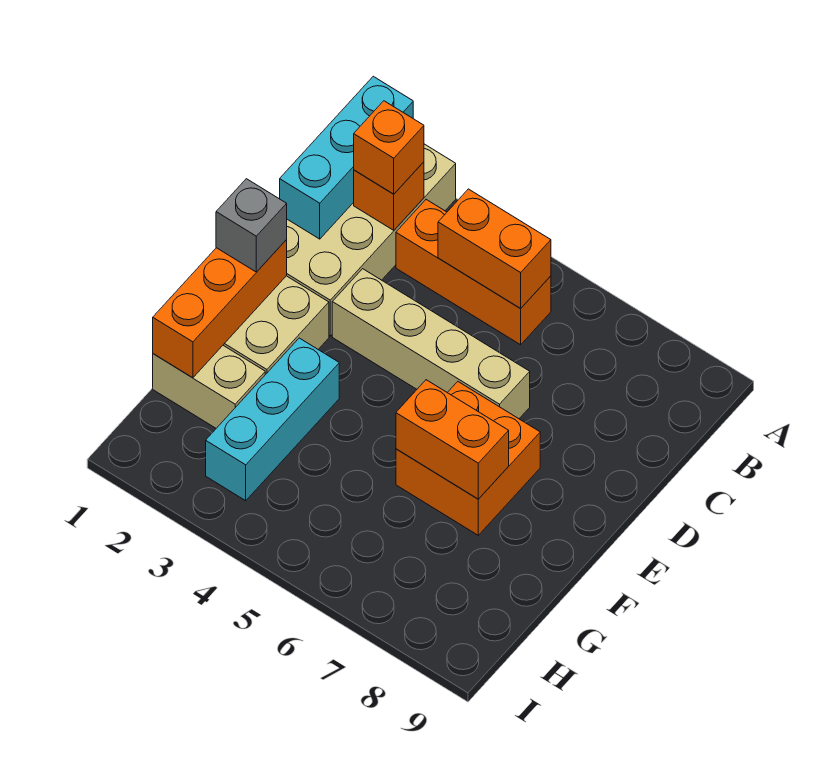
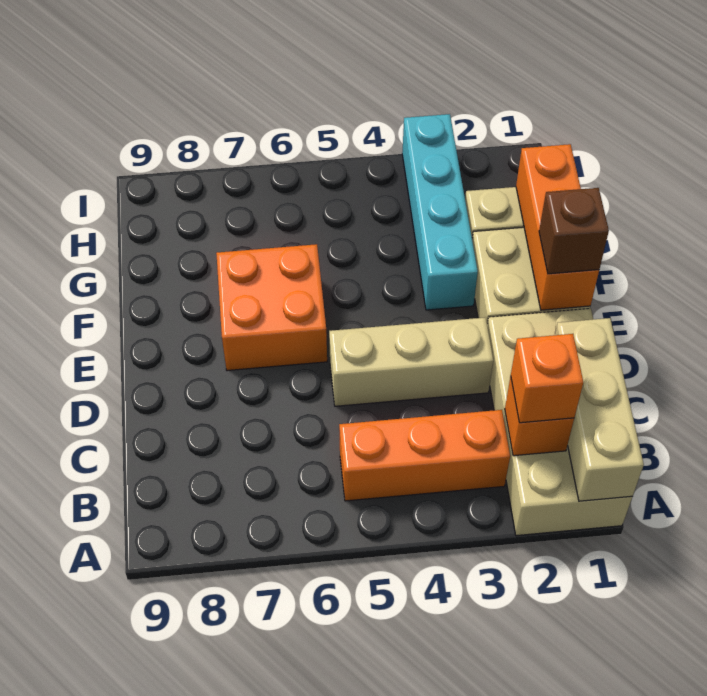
cyan 1x3 brick [280,76,413,239] -> tan 1x3 brick [555,318,644,501]
orange 1x2 brick [438,189,551,308] -> none
tan 1x4 brick [332,269,530,419] -> tan 1x3 brick [329,317,493,406]
grey 1x1 brick [216,179,287,272] -> brown 1x1 brick [539,188,609,274]
cyan 1x3 brick [206,338,339,501] -> cyan 1x4 brick [402,114,478,310]
orange 1x2 brick [396,380,509,499] -> none

